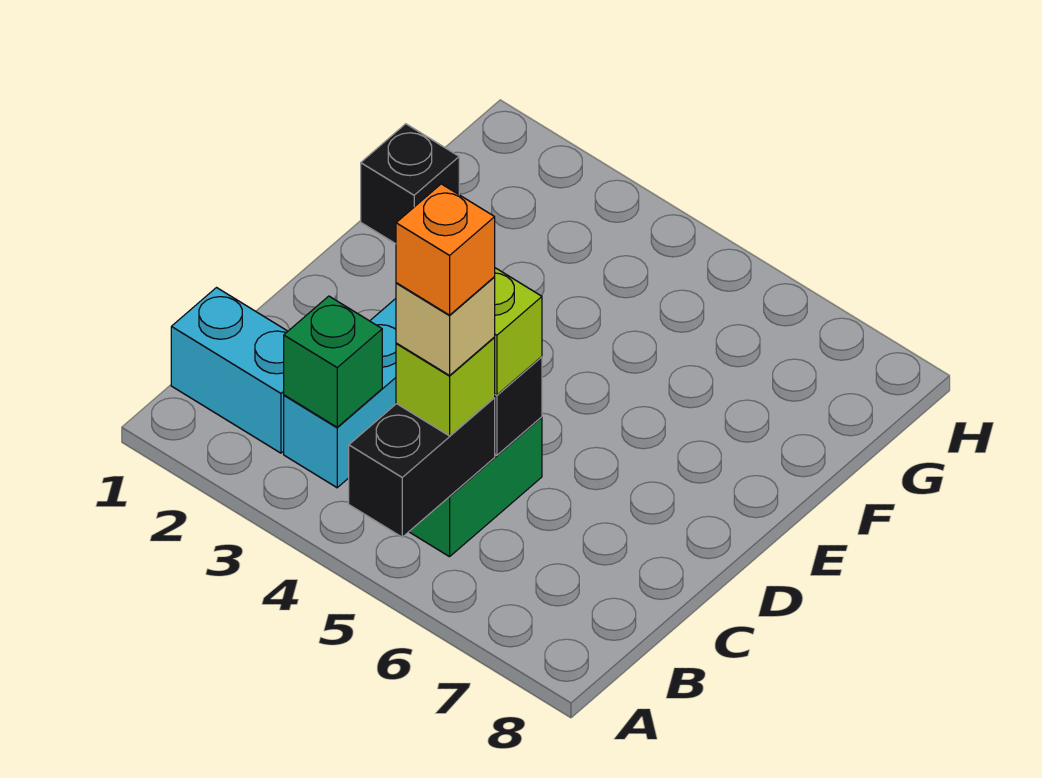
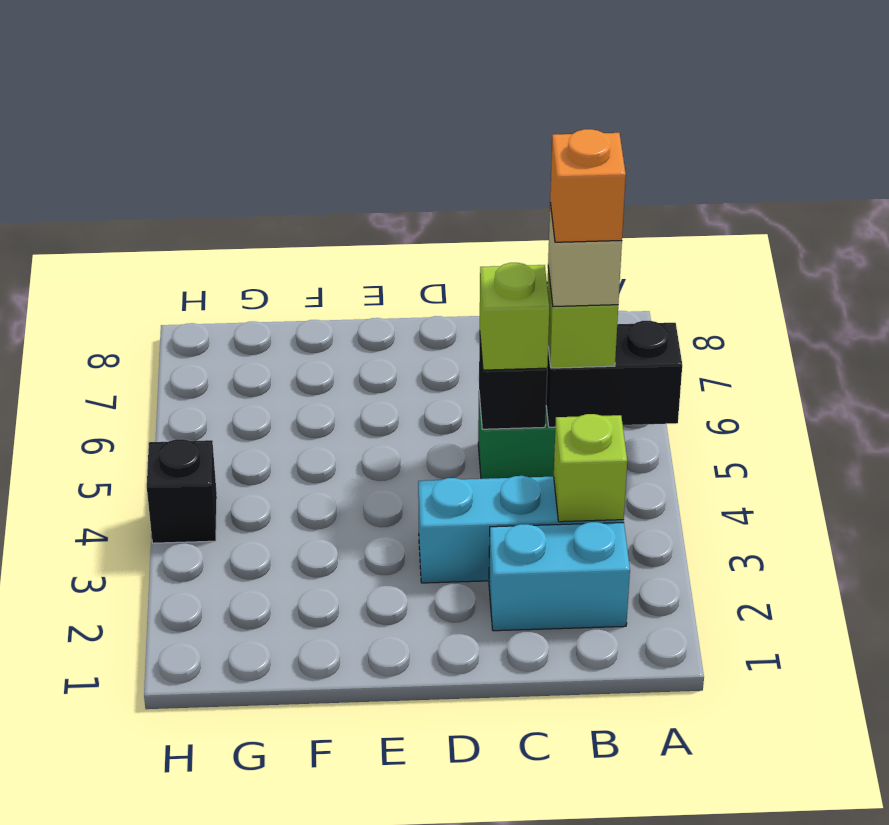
cyan 1x2 brick [171,288,288,453] -> cyan 1x2 brick turned to [489,522,630,631]
green 1x1 brick [284,296,382,427] -> lime 1x1 brick [554,414,627,522]
black 1x1 brick [361,124,459,244] -> black 1x1 brick moved to [147,439,217,543]

